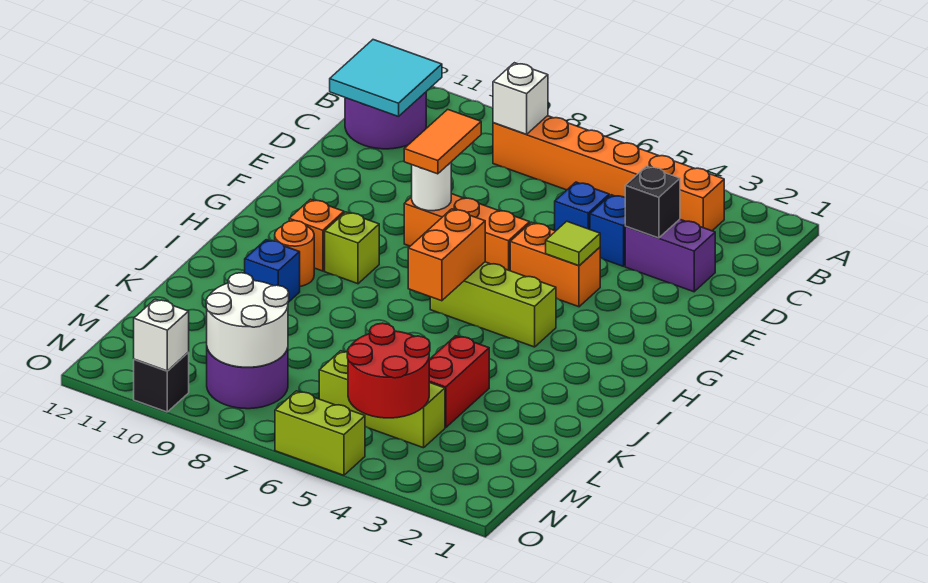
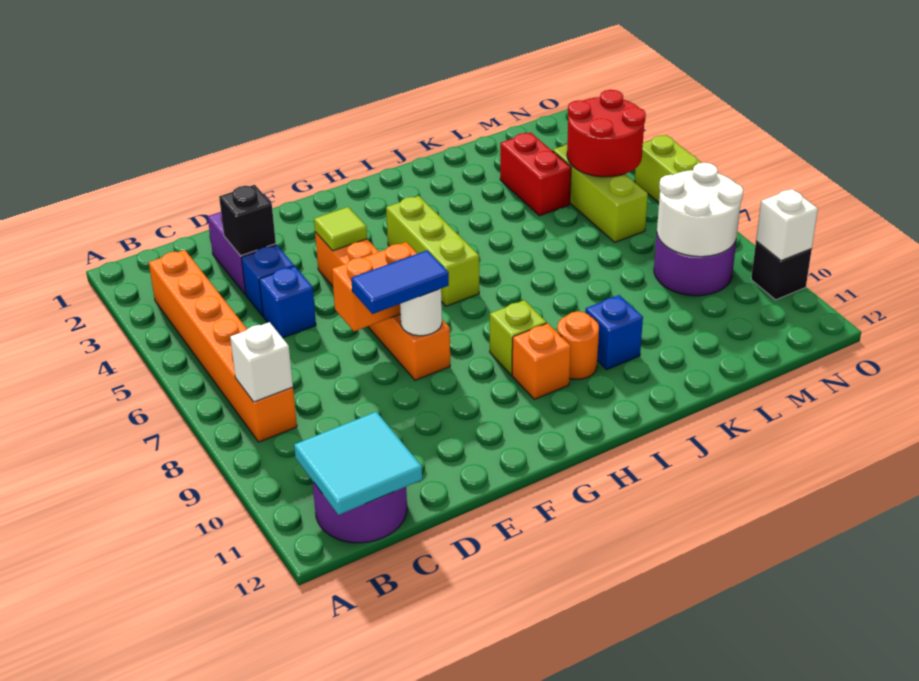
orange 1x2 tile [404,109,481,174] -> blue 1x2 tile [351,250,449,314]
orange 1x2 brick [408,209,485,301] -> orange 1x2 brick moved to [332,242,417,331]
red 1x2 brick [429,336,489,428] -> red 1x2 brick turned to [500,133,571,216]

